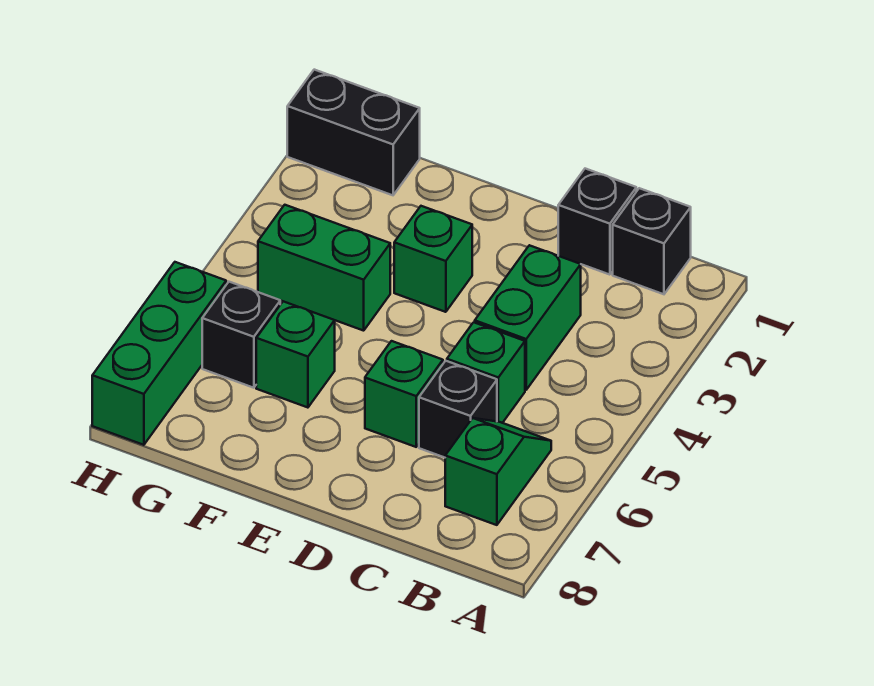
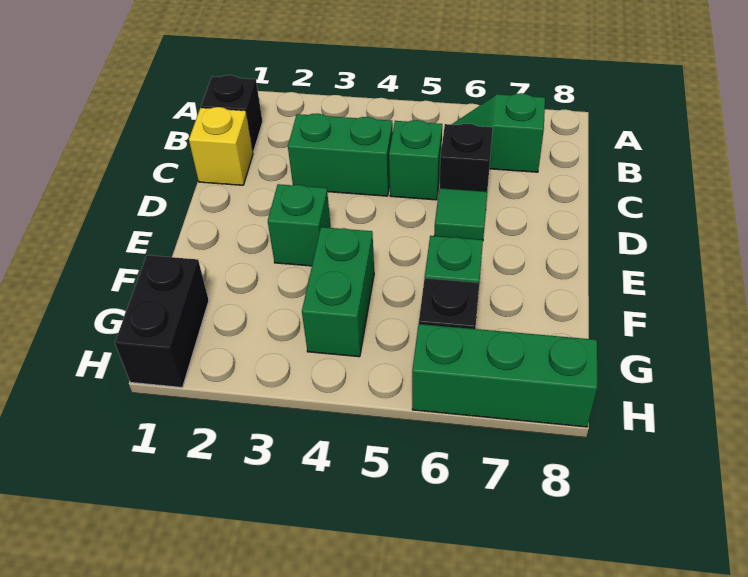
black 1x1 brick [558,169,636,275] -> yellow 1x1 brick [189,107,253,185]
green 1x1 brick [365,341,443,447] -> green 1x1 tile [434,188,487,240]

